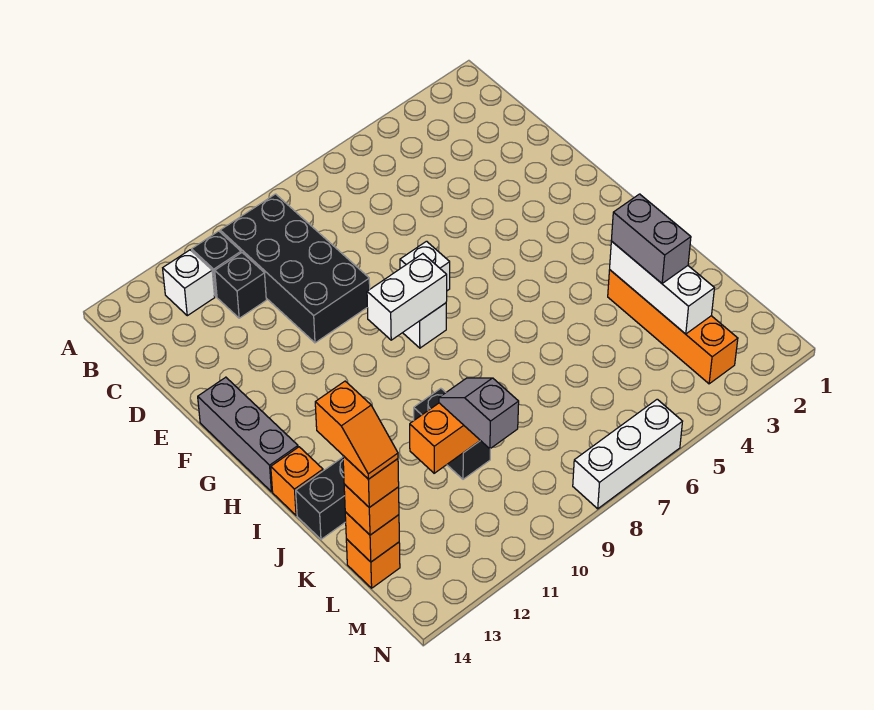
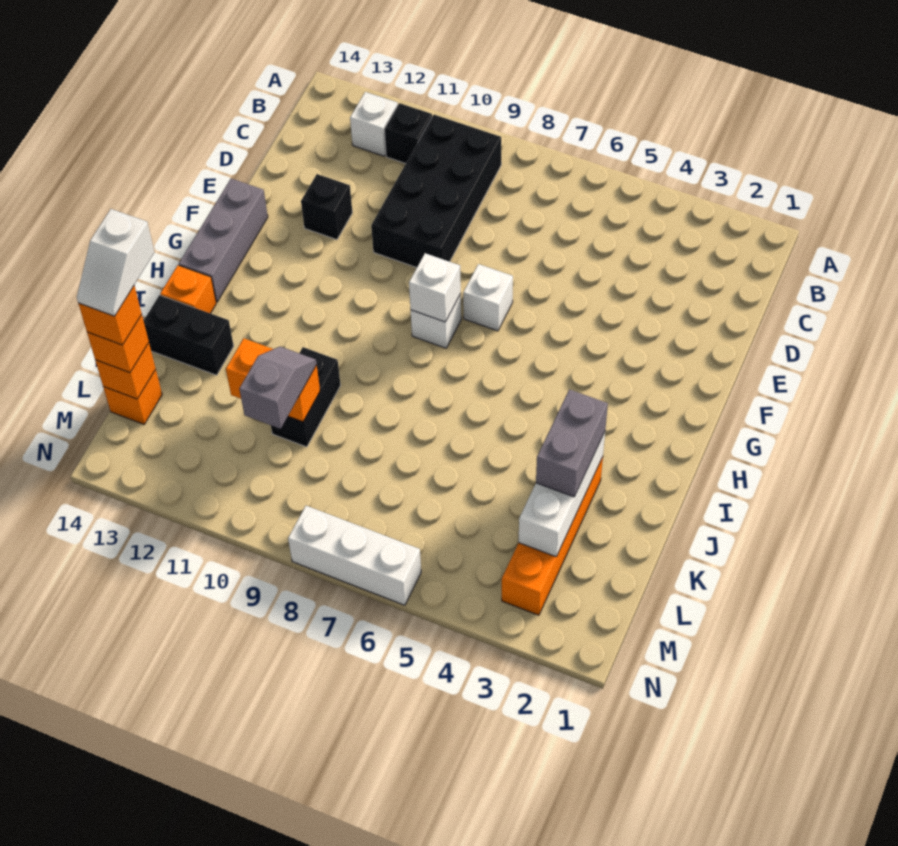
black 1x1 brick [215,253,266,318] -> black 1x1 brick moved to [301,174,352,240]
white 1x2 brick [367,254,447,340] -> white 1x1 brick [409,253,461,322]
orange 1x2 slope [315,381,398,479] -> white 1x2 slope [77,209,154,316]

